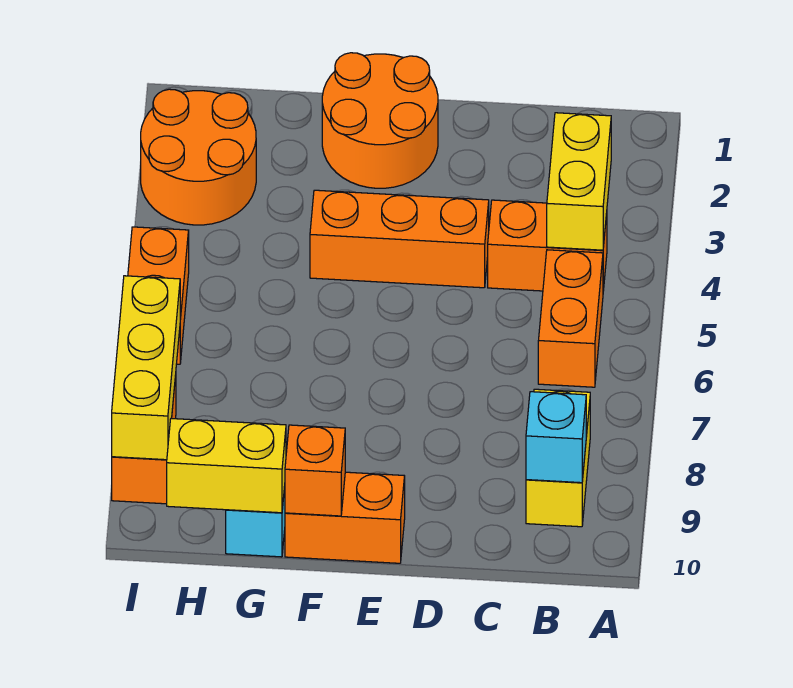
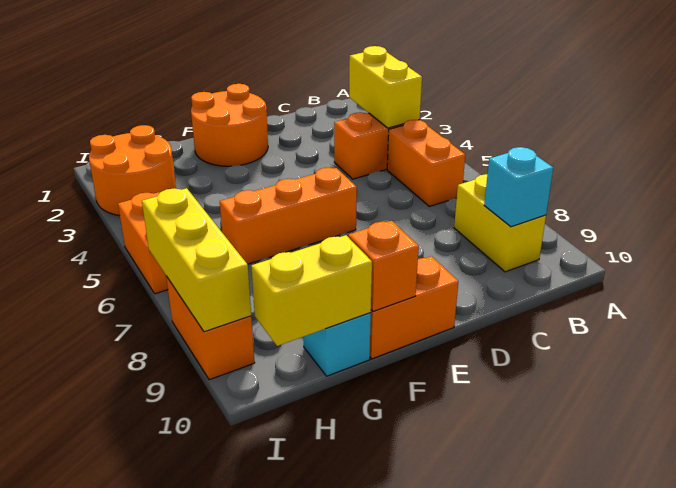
orange 1x3 brick [310,190,489,288] -> orange 1x3 brick moved to [220,168,357,264]

